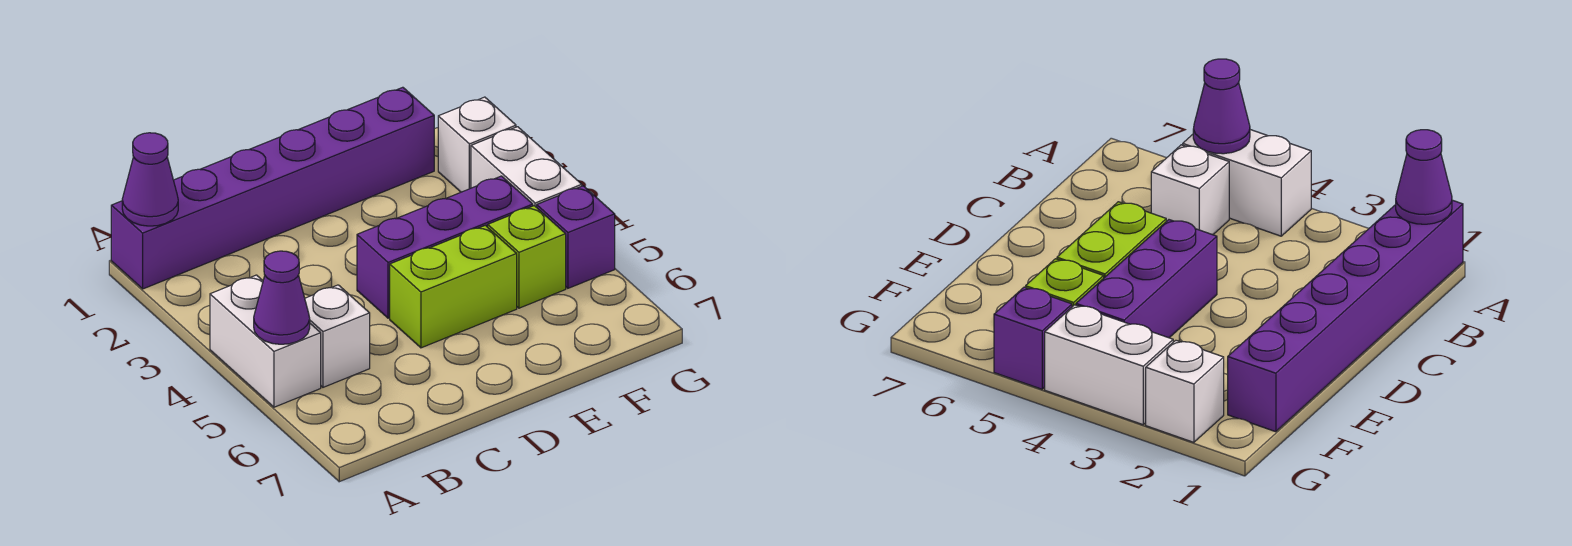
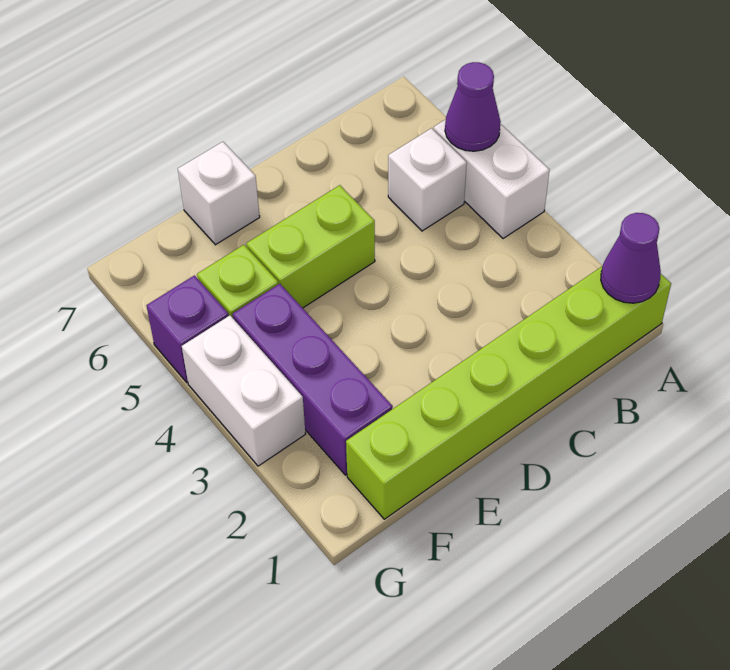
purple 1x6 brick [111,87,434,289] -> lime 1x6 brick [346,267,671,519]
purple 1x3 brick [357,176,533,318] -> purple 1x3 brick turned to [233,284,393,475]
white 1x1 brick [438,97,516,192] -> white 1x1 brick moved to [178,142,260,245]

